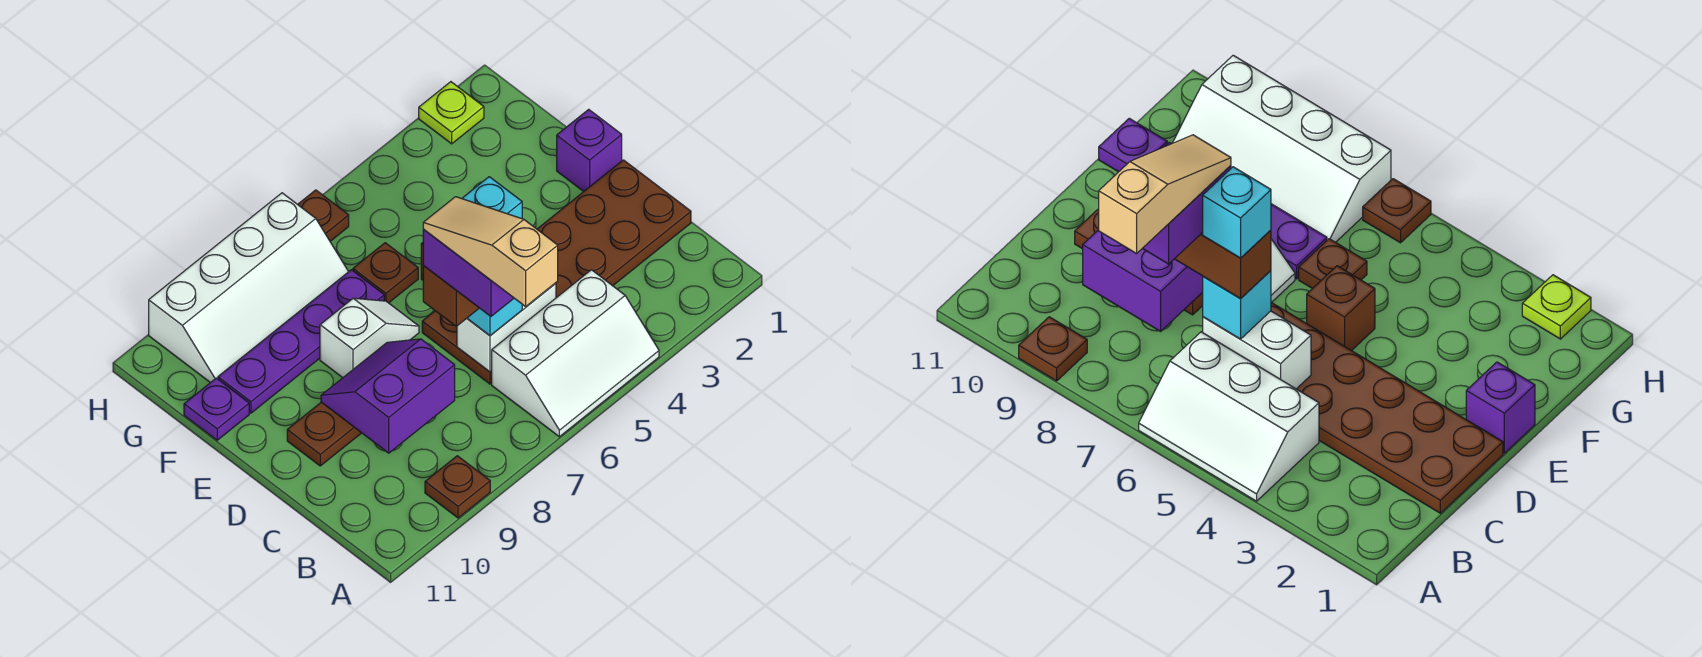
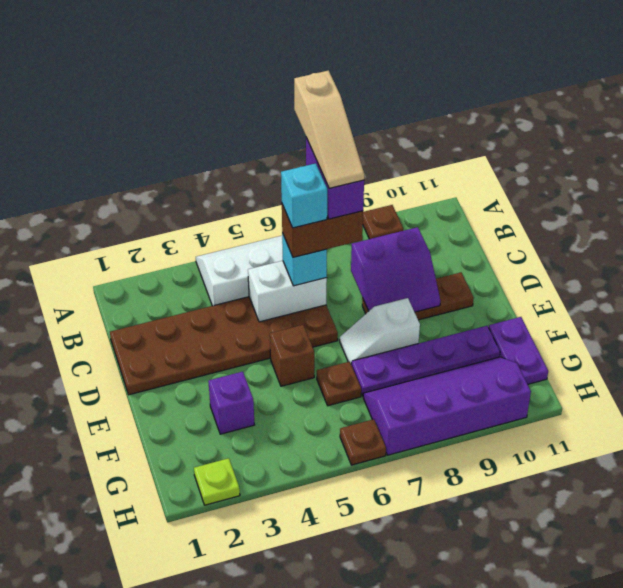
purple 1x1 brick [557,109,622,192] -> purple 1x1 brick moved to [208,372,254,434]
purple 1x1 plate [184,378,249,440] -> purple 1x2 plate [489,317,548,384]
white 2x4 slope [149,193,349,383] -> purple 2x4 slope [363,357,531,455]

